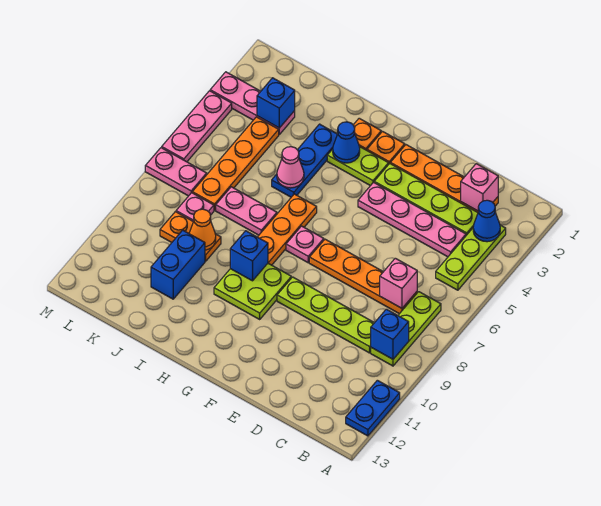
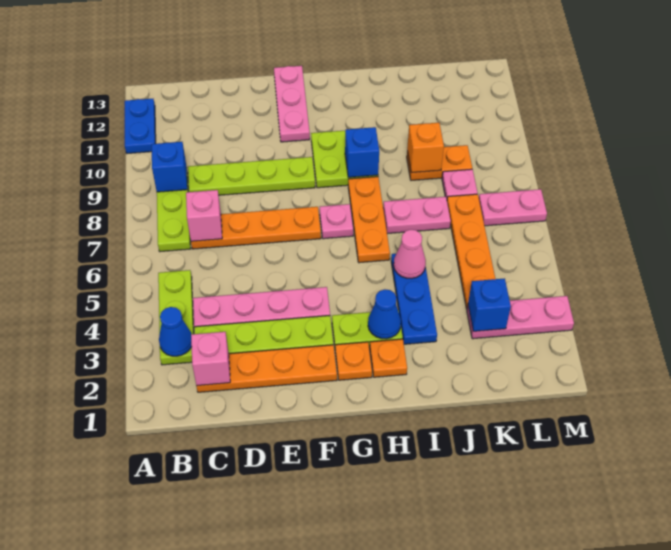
orange 1x1 cone [189,209,216,250] -> orange 1x1 brick [407,123,444,173]
blue 1x2 brick [151,230,205,299] -> none
pink 1x3 plate [162,91,232,162] -> pink 1x3 plate moved to [274,66,310,142]

